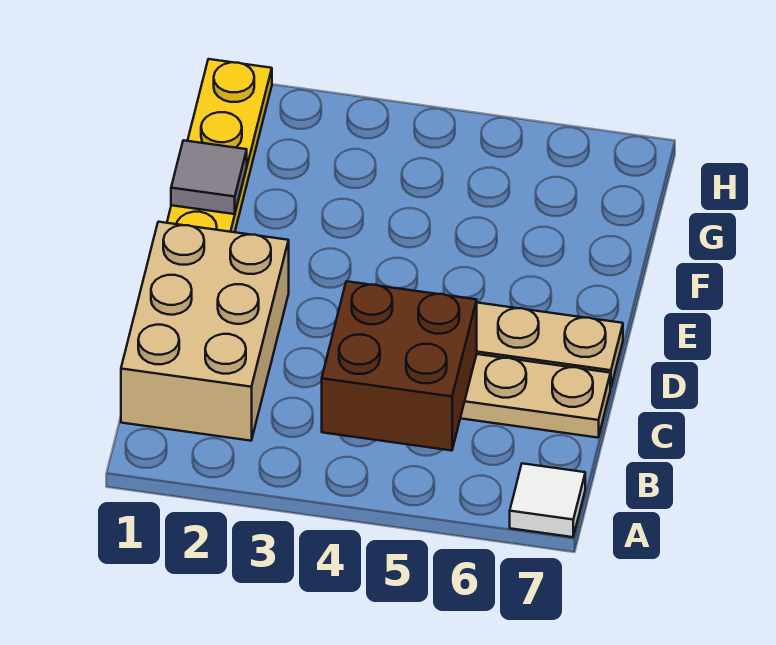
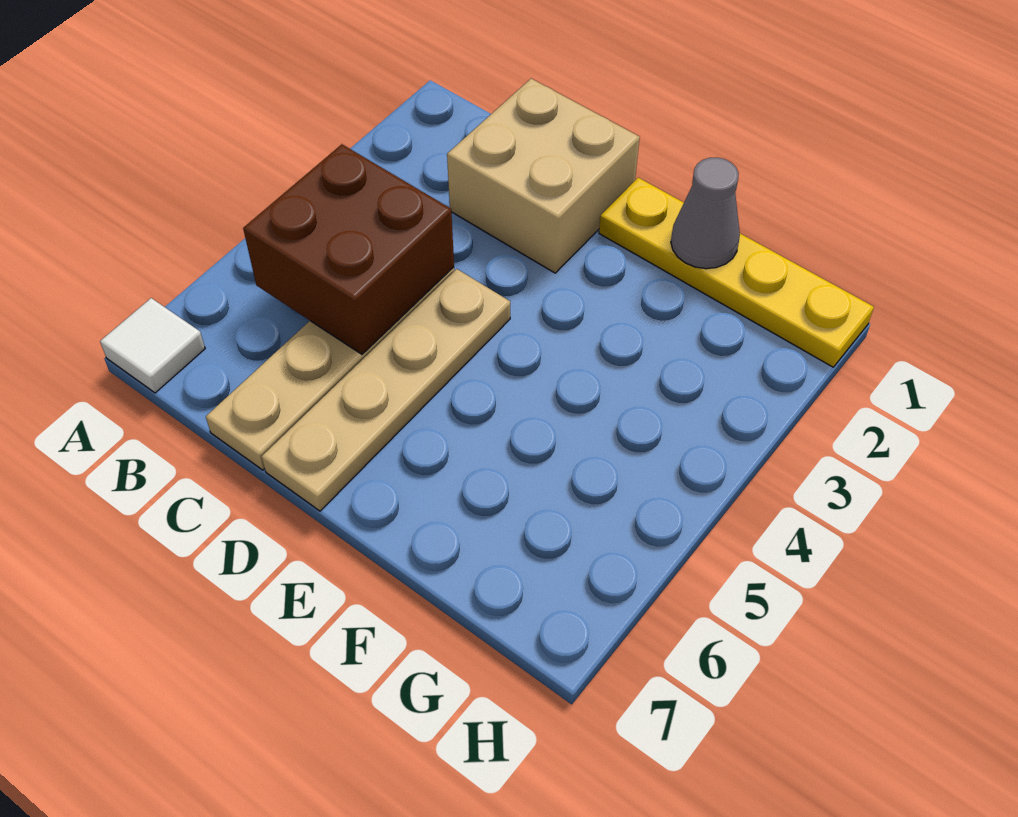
tan 2x3 brick [121,222,289,441] -> tan 2x2 brick [447,79,640,273]
grey 1x1 tile [171,140,247,214] -> grey 1x1 cone [671,157,740,269]

